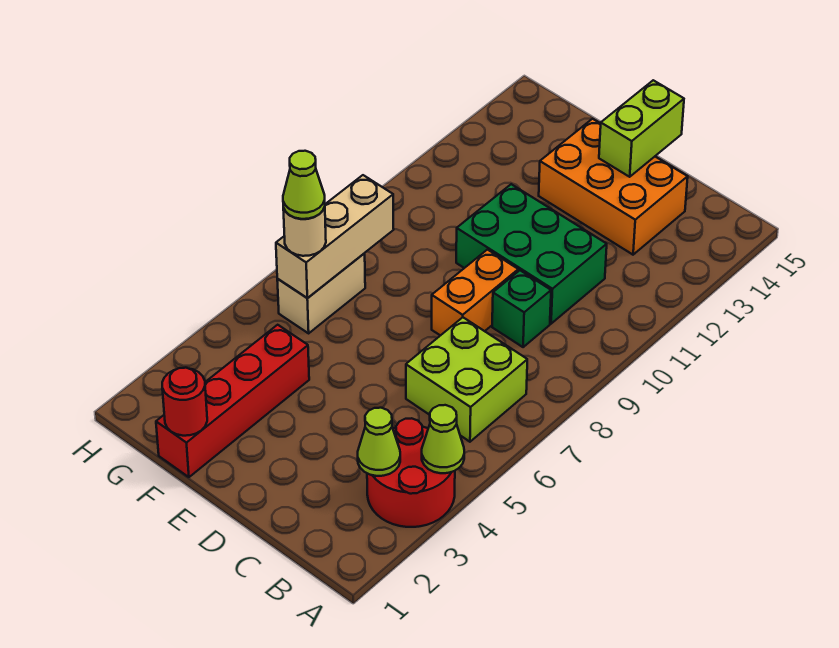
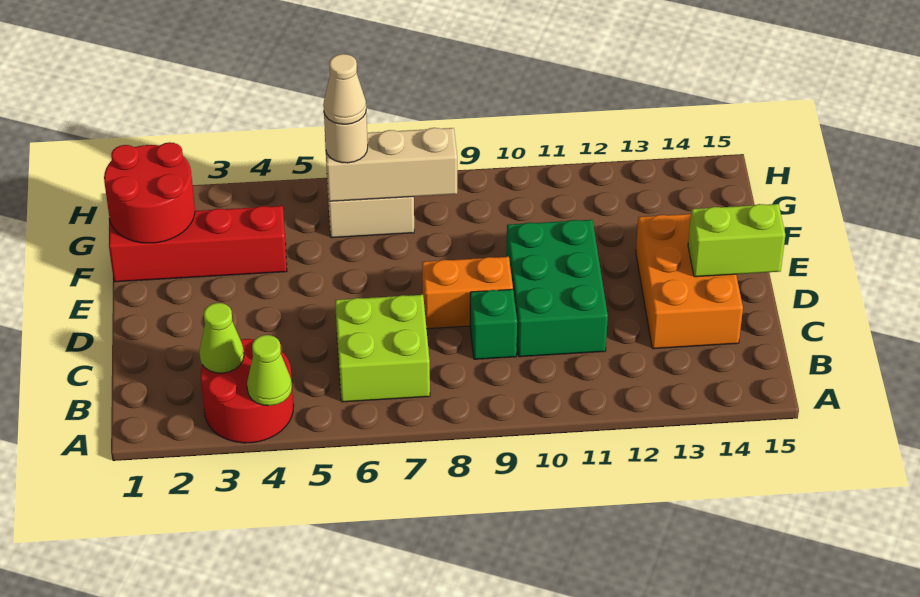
red 1x1 round brick [162,368,207,436] -> red 2x2 round brick [104,142,195,243]
lime 1x1 cone [283,151,325,219] -> tan 1x1 cone [323,54,366,124]

